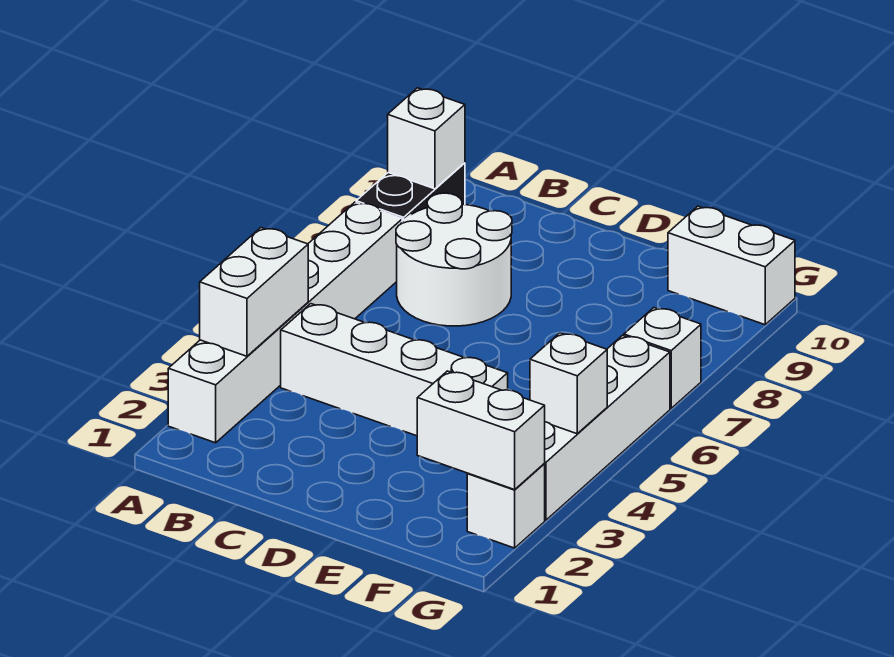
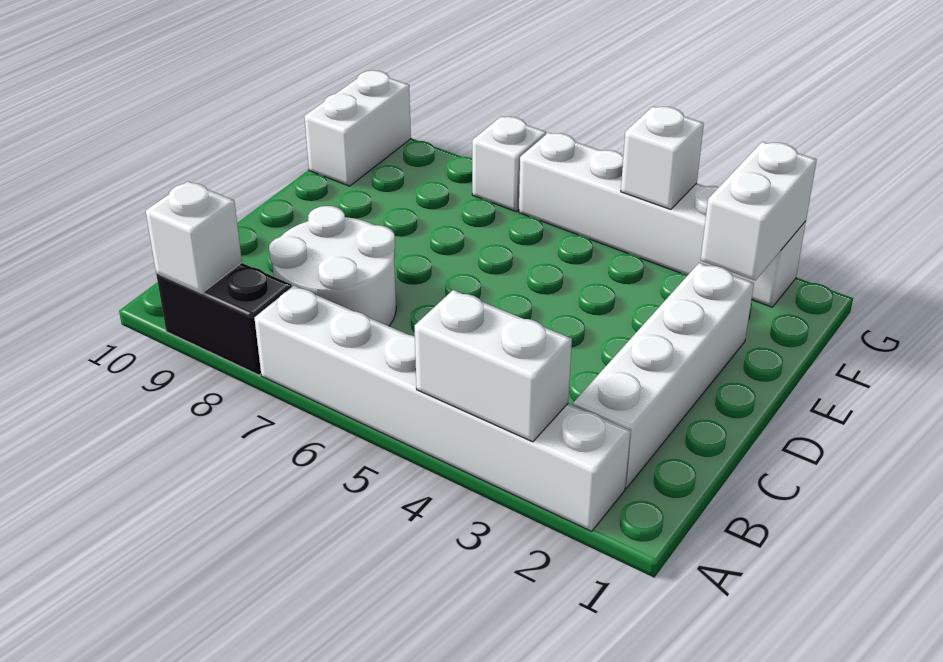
white 1x4 brick [281,304,508,436] -> white 1x4 brick moved to [573,263,754,488]

